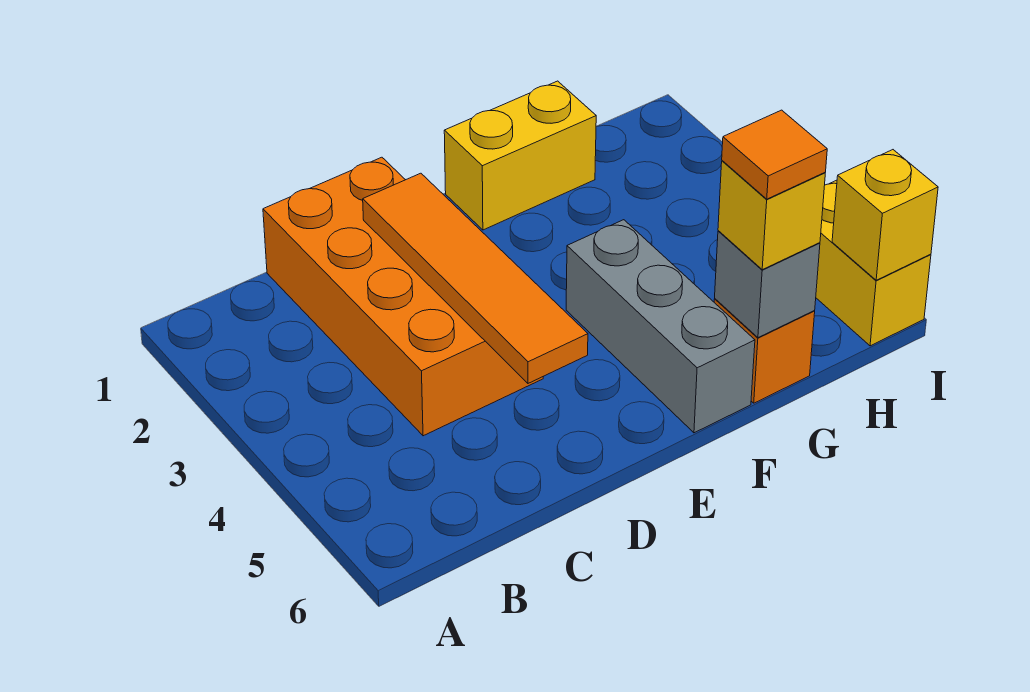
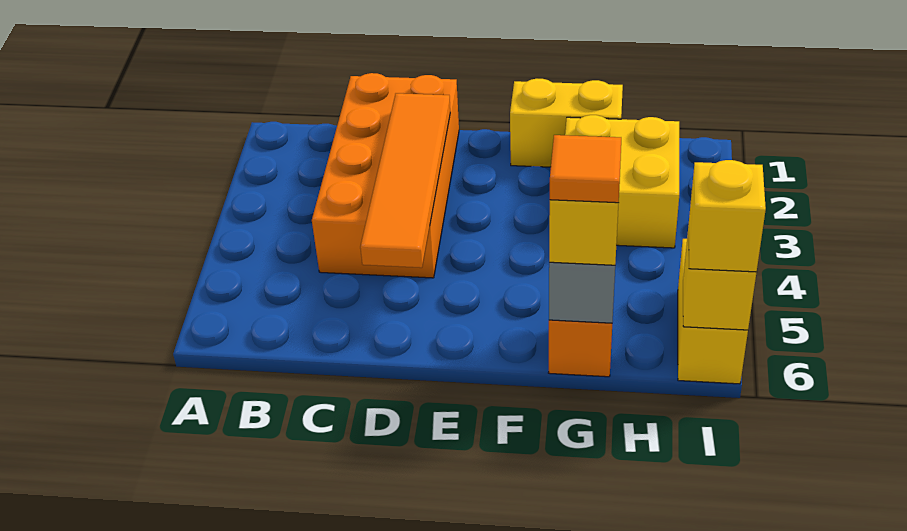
grey 1x3 brick [566,220,755,433] -> none
none -> yellow 2x2 brick [565,115,679,248]
none -> yellow 1x1 brick [689,160,766,272]

